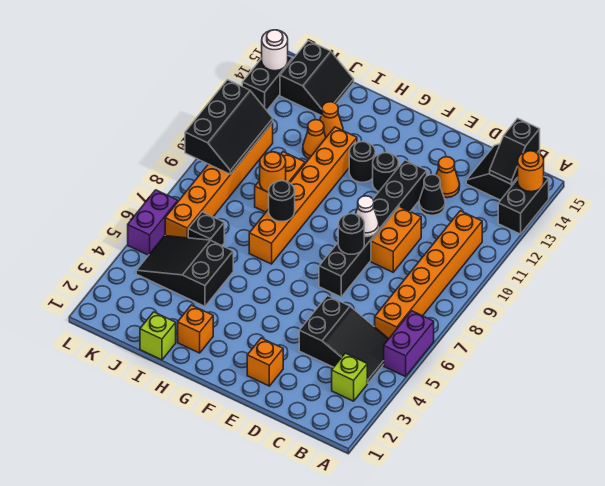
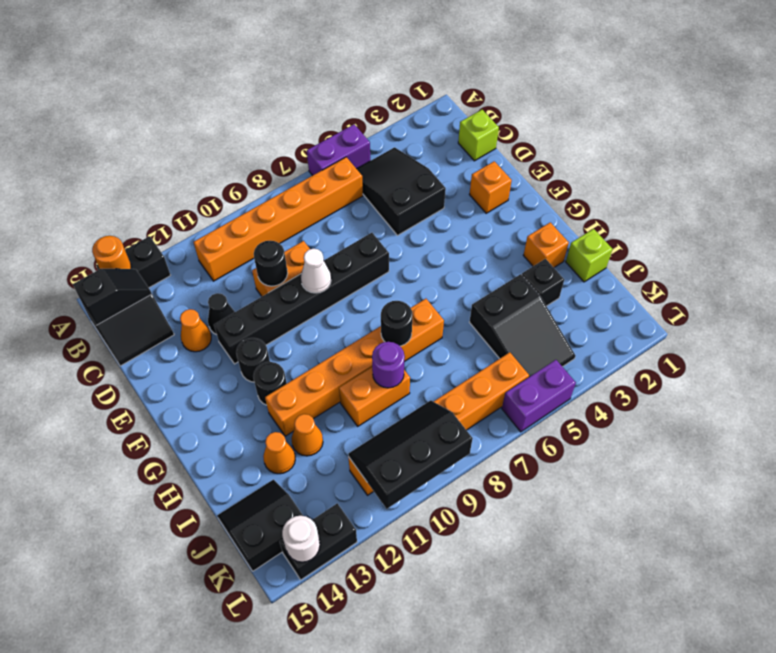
lime 1x1 brick [332,353,367,401] -> lime 1x1 brick moved to [458,110,499,161]
black 1x1 round brick [338,214,364,254] -> black 1x1 round brick moved to [254,241,288,286]
orange 1x1 round brick [259,152,286,192] -> purple 1x1 round brick [372,342,405,388]
black 1x1 brick [188,212,224,245] -> black 1x1 brick moved to [522,259,564,306]

